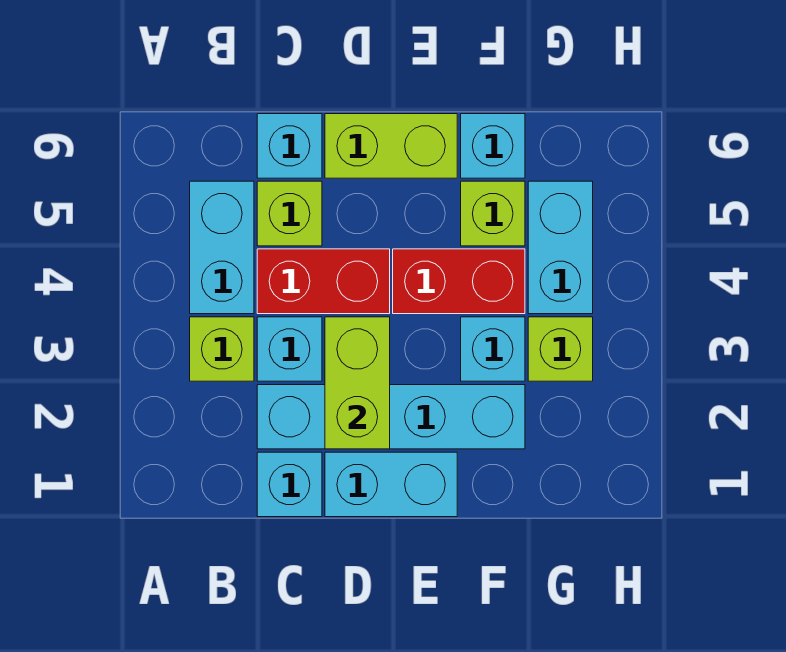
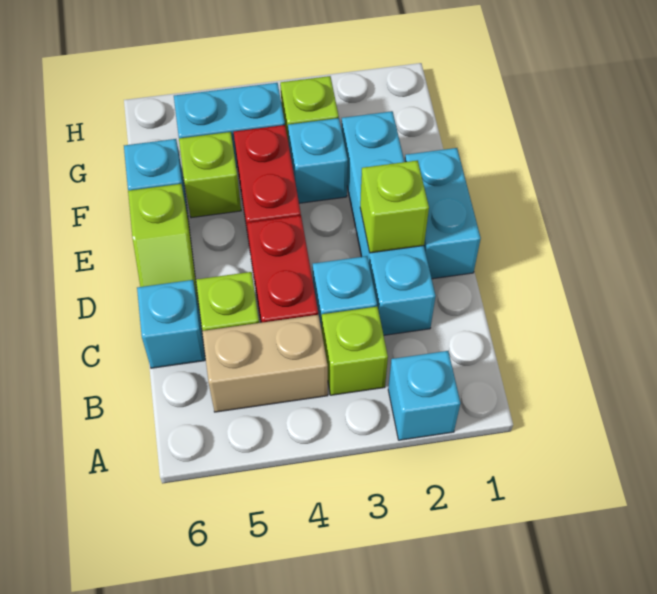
cyan 1x2 brick [190,181,254,314] -> tan 1x2 brick [202,315,328,412]
cyan 1x1 brick [257,452,322,517] -> cyan 1x1 brick moved to [388,351,461,440]
lime 1x2 brick [325,317,390,449] -> lime 1x1 brick [360,160,429,253]
lime 1x2 brick [325,114,457,178] -> lime 1x2 slope [128,184,199,307]

